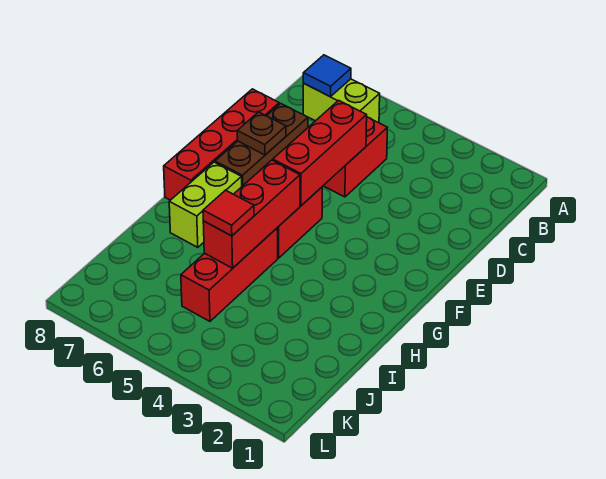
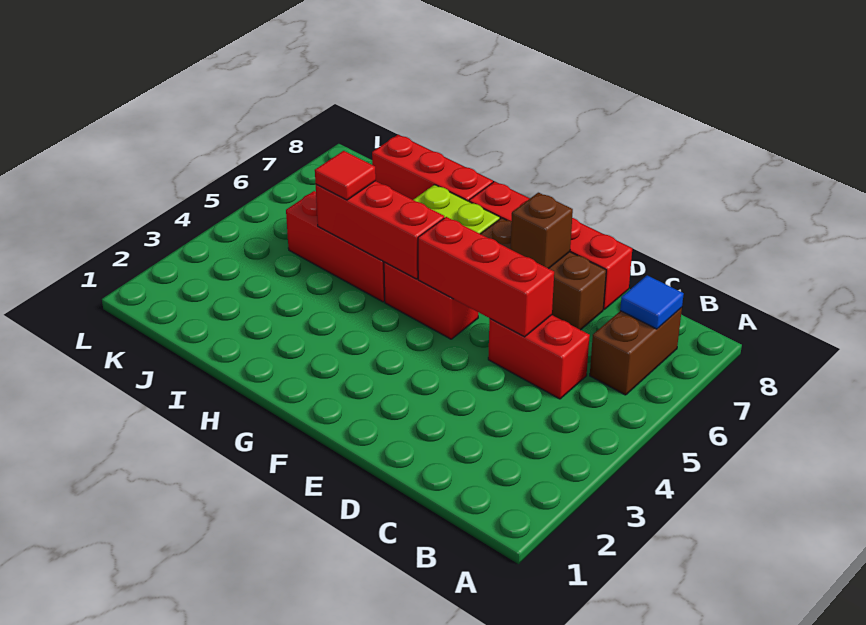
lime 1x2 brick [303,79,380,123] -> brown 1x2 brick [590,308,682,395]
brown 1x1 plate [237,112,286,155] -> brown 1x1 brick [511,193,573,269]
none -> red 1x3 brick [372,135,493,201]

